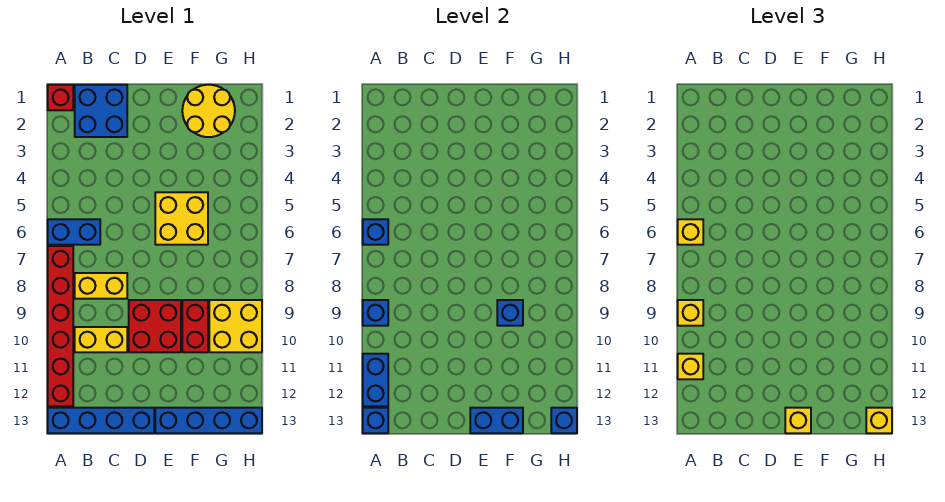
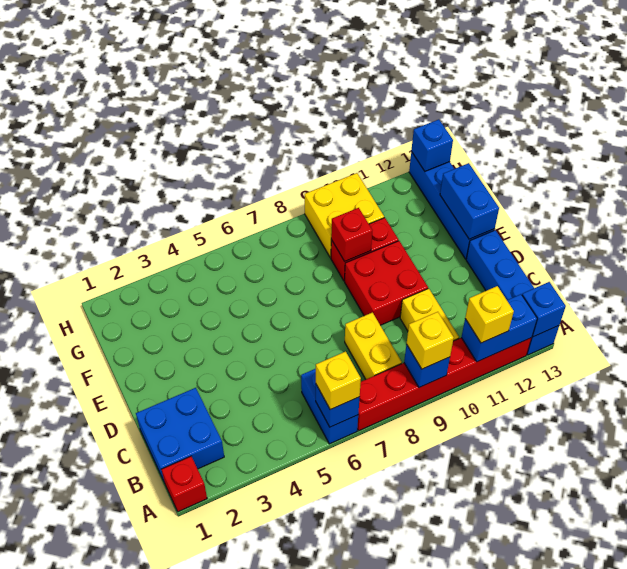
yellow 2x2 brick [155,192,208,245] -> none
yellow 1x1 brick [785,408,811,433] -> none
yellow 2x2 round brick [182,85,235,137] -> none
blue 1x1 brick [497,300,523,326] -> red 1x1 brick [331,208,372,261]
yellow 1x1 brick [866,408,892,433] -> none

